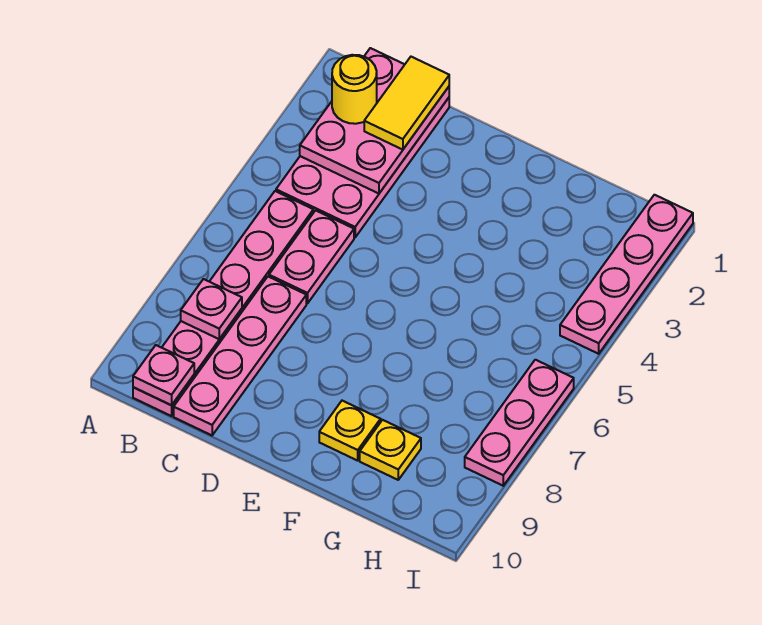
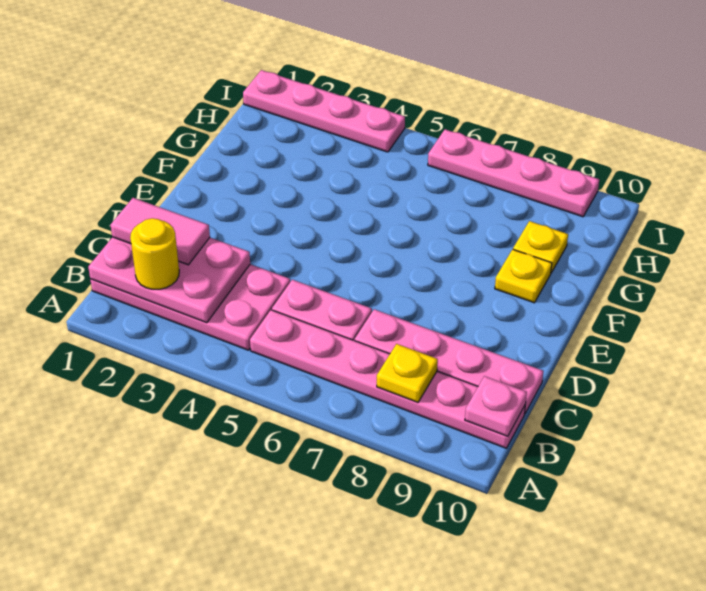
pink 1x1 plate [181,279,242,339] -> yellow 1x1 plate [377,344,438,403]
yellow 1x2 tile [364,57,449,150] -> pink 1x2 tile [111,198,210,265]
pink 1x3 plate [465,360,574,486] -> pink 1x4 plate [428,129,599,217]

